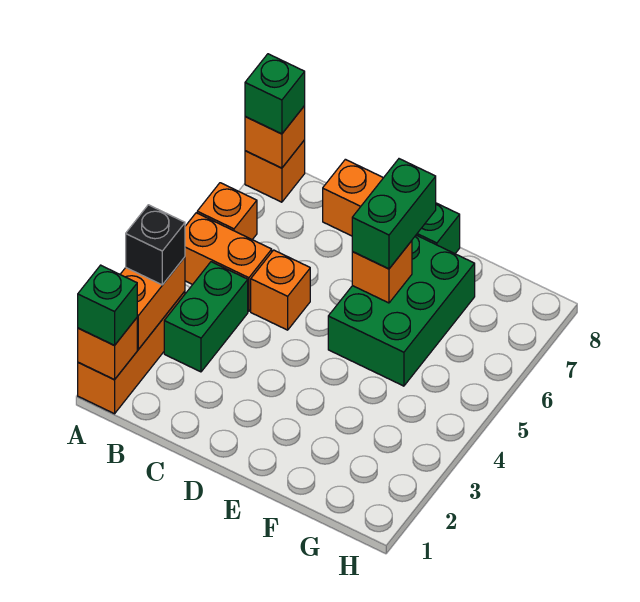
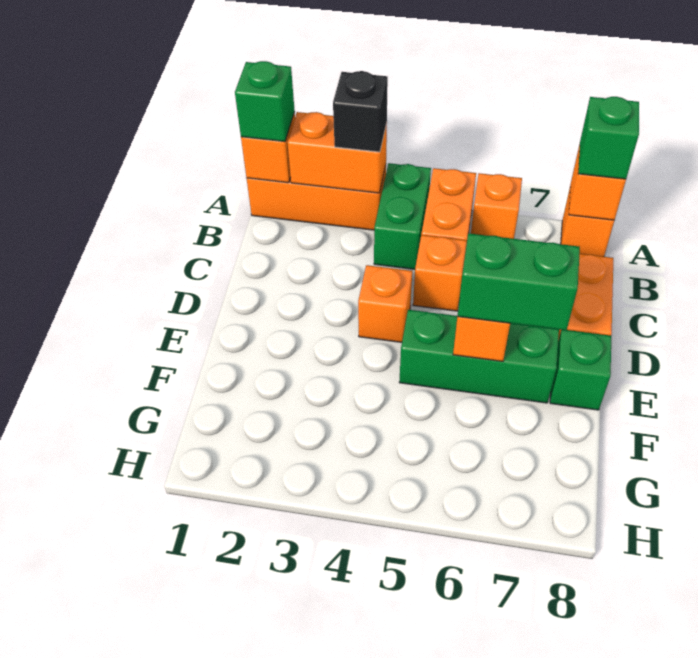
green 1x2 brick [164,262,248,372] -> green 1x2 brick turned to [374,163,431,269]
none -> orange 1x1 brick [358,265,412,342]
green 2x3 brick [328,235,475,386] -> green 1x3 brick [399,310,559,403]

